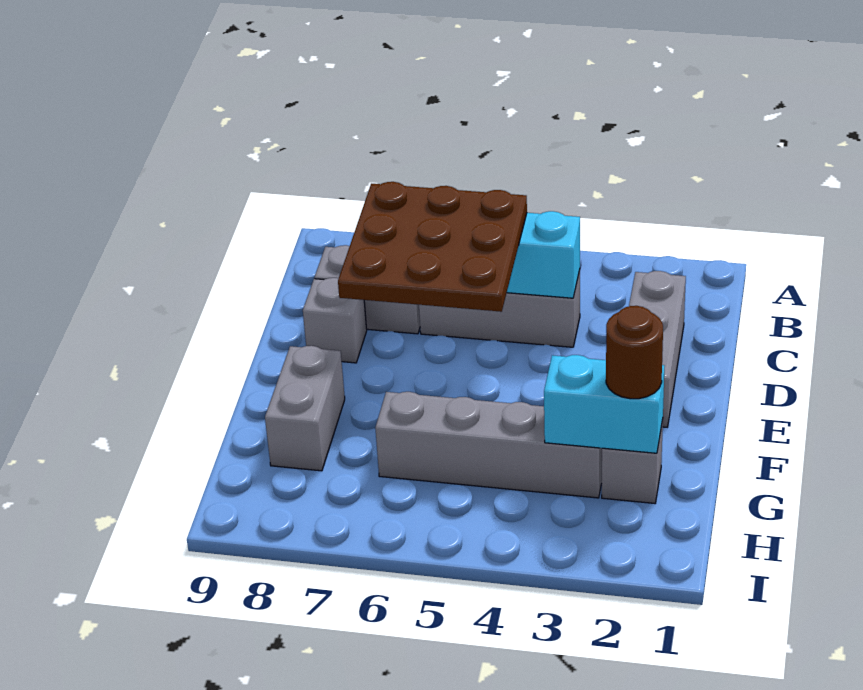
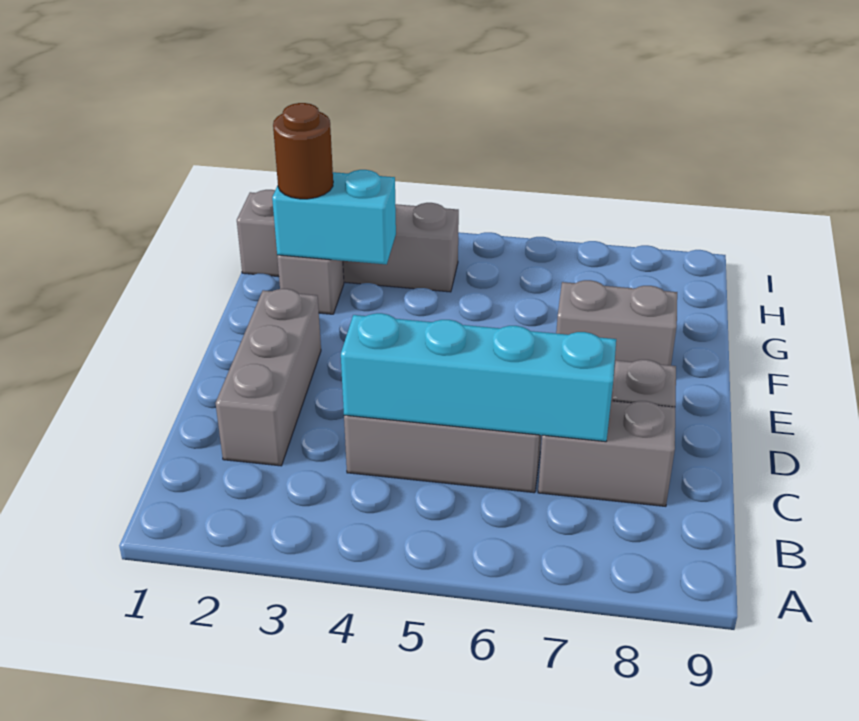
brown 3x3 plate [338,182,527,312] -> none
grey 1x2 brick [265,346,345,471] -> grey 1x2 brick turned to [556,280,677,370]
grey 1x4 brick [375,392,602,498] -> grey 1x4 brick moved to [237,190,459,292]

